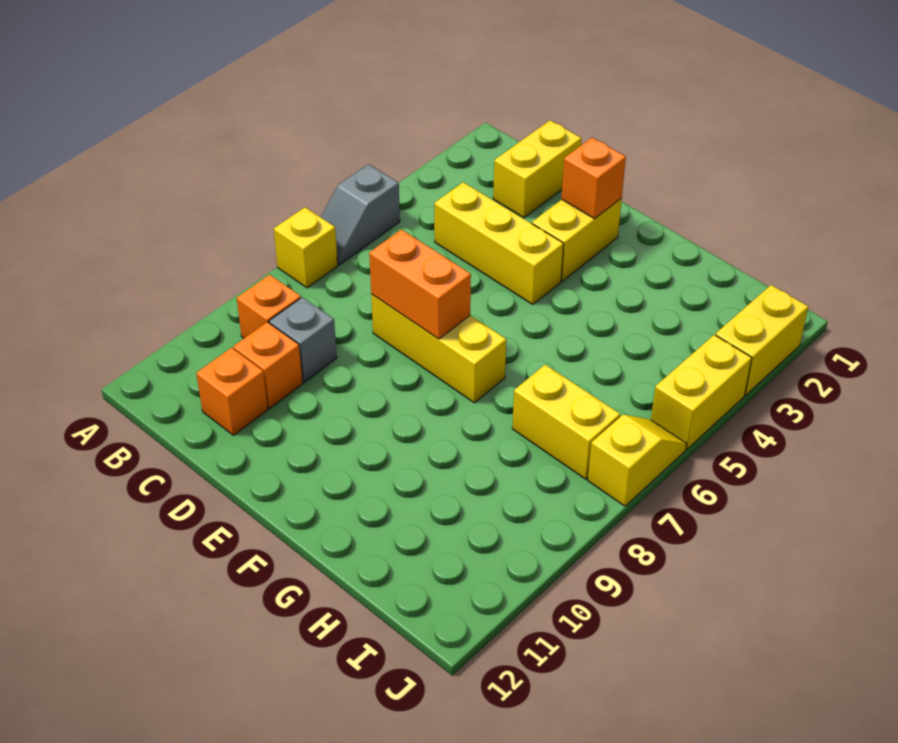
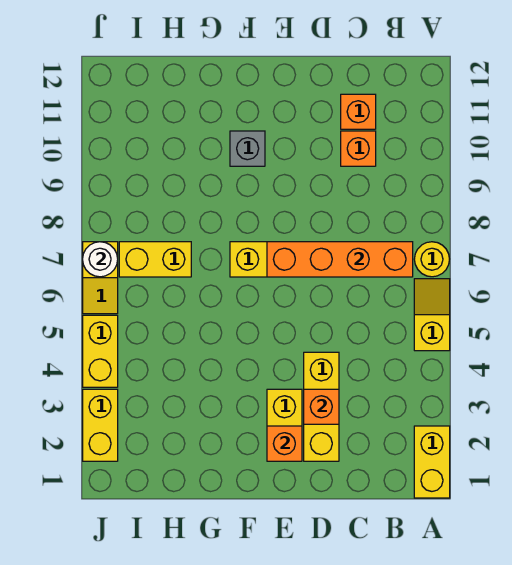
grey 1x2 slope [321,164,400,265] -> yellow 1x2 slope [414,279,450,351]
yellow 1x1 brick [274,207,338,288] -> yellow 1x1 round brick [414,242,449,277]
orange 1x1 brick [237,275,301,338] -> orange 1x1 brick moved to [304,389,339,424]
yellow 1x2 brick [493,120,581,218] -> yellow 1x2 brick moved to [414,426,450,498]
yellow 1x3 brick [434,182,564,305] -> yellow 1x3 brick turned to [304,352,339,461]
grey 1x1 brick [269,297,337,382] -> grey 1x1 brick moved to [230,131,265,166]
orange 1x2 brick [369,230,471,339] -> orange 1x4 brick [267,242,413,277]
none -> white 1x1 round brick [83,242,118,277]

